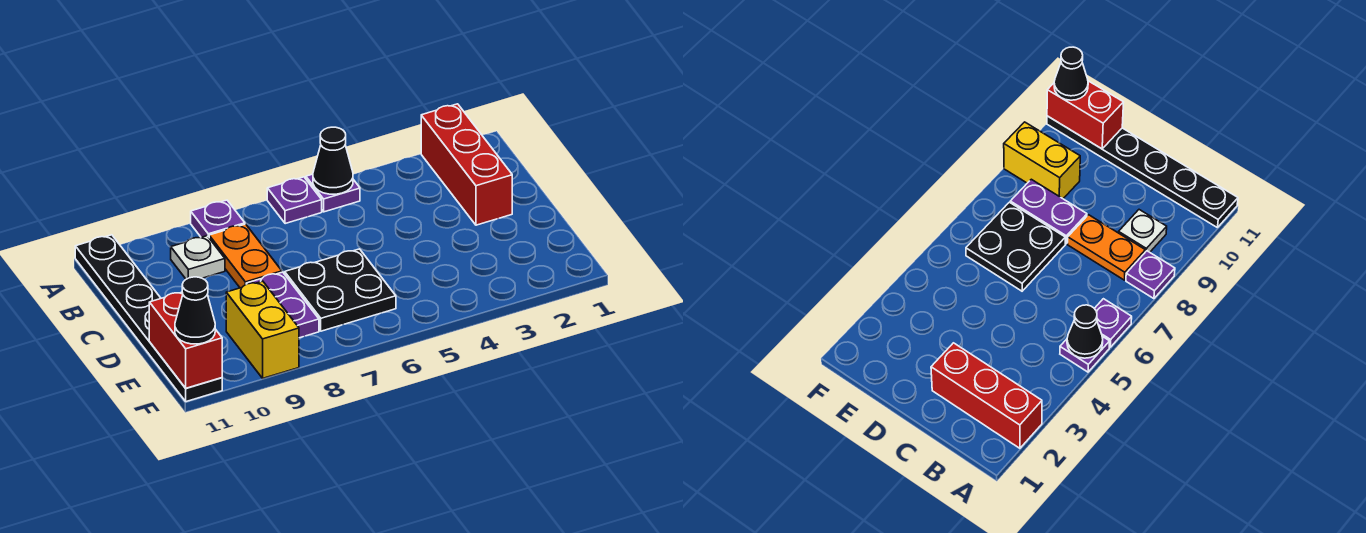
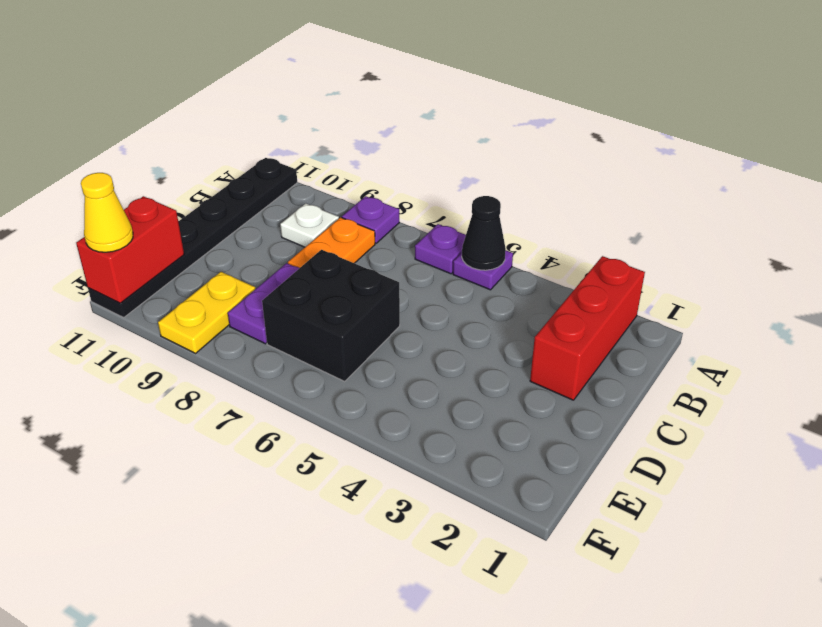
black 2x2 plate [285,249,396,331] -> black 2x2 brick [262,250,400,382]
yellow 1x2 brick [226,281,299,378] -> yellow 1x2 plate [158,272,255,353]
black 1x1 cone [175,277,215,344] -> yellow 1x1 cone [81,173,133,252]

